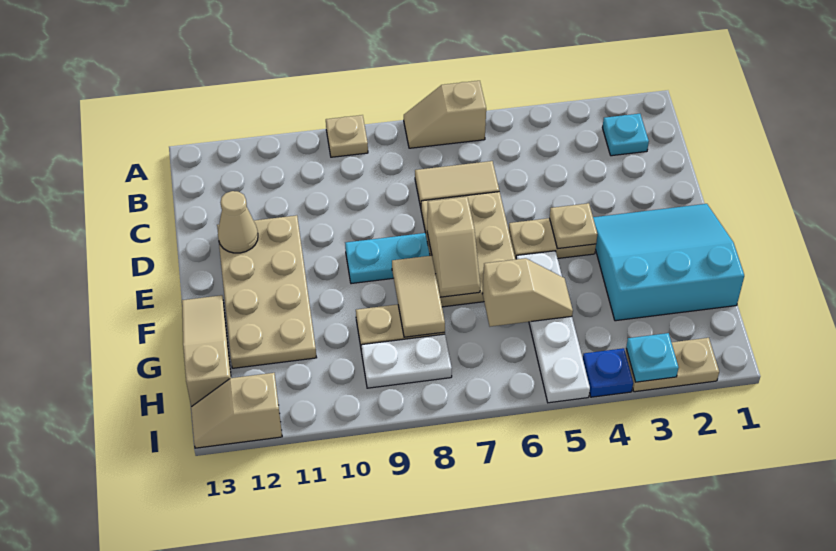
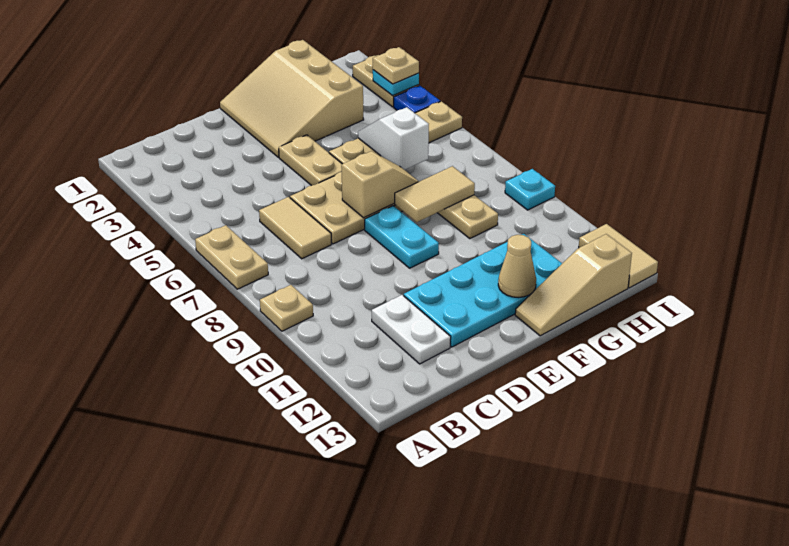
tan 1x2 slope [404,81,486,148] -> tan 1x2 plate [195,225,268,289]
cyan 1x1 plate [602,114,649,156] -> cyan 1x1 plate moved to [505,169,555,210]
tan 2x4 plate [217,215,317,368] -> cyan 2x4 plate [404,234,562,347]
tan 1x1 cone [218,191,258,253] -> tan 1x1 cone moved to [498,235,536,298]
cyan 3x3 slope [593,204,744,321] -> tan 3x3 slope [220,40,364,157]
tan 1x1 plate [550,203,597,249] -> tan 1x1 plate moved to [373,47,419,84]
white 1x4 plate [516,251,590,403] -> tan 1x4 plate [329,101,462,164]
tan 1x2 slope [482,258,573,327] -> white 1x2 slope [358,107,429,170]
white 1x2 plate [361,334,452,388] -> white 1x2 plate moved to [372,295,451,364]
tan 1x2 slope [191,373,282,448] -> tan 1x2 tile [579,224,658,288]

